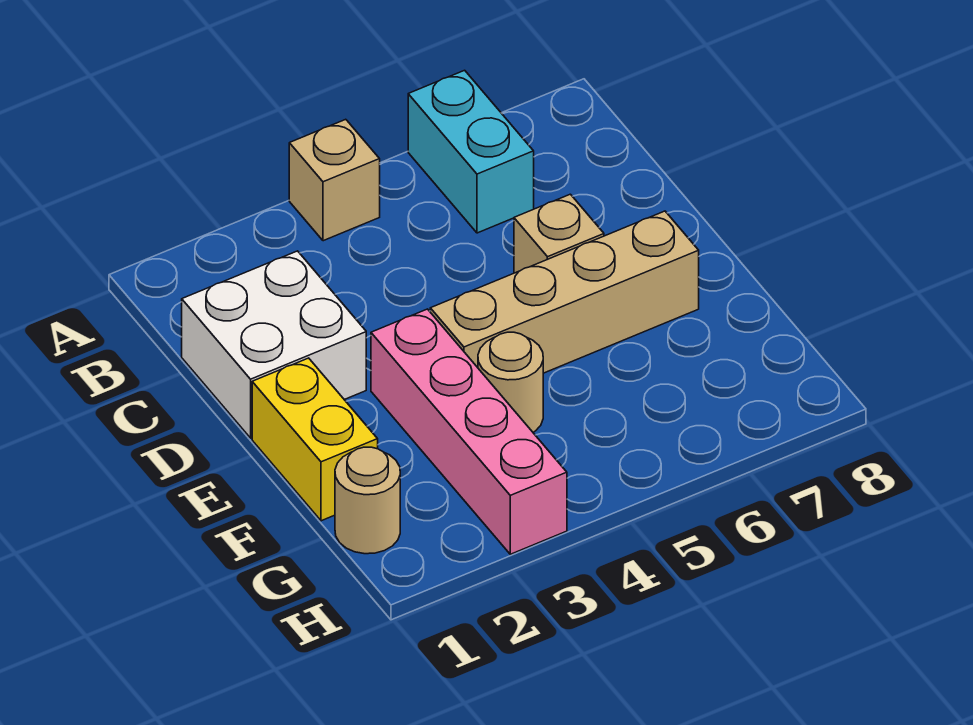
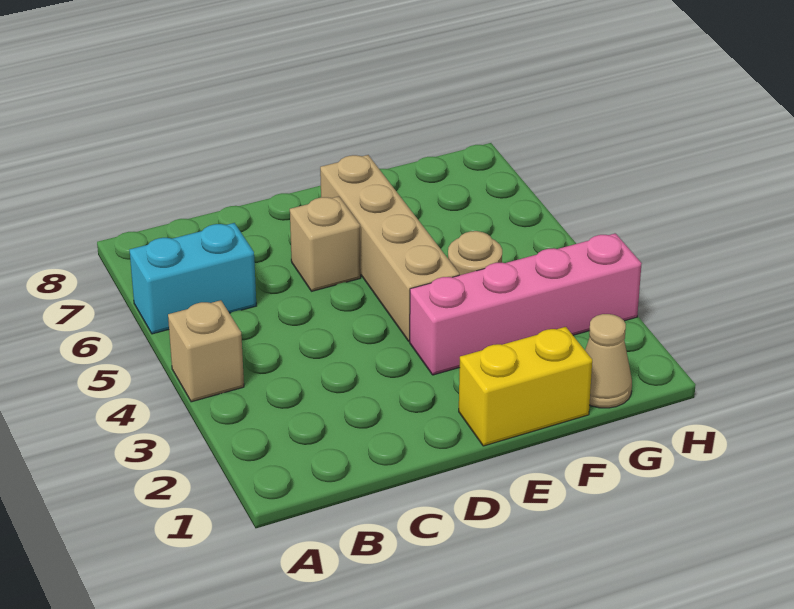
white 2x2 brick [182,251,366,438] -> none
tan 1x1 round brick [335,447,400,554] -> tan 1x1 cone [585,314,632,408]

